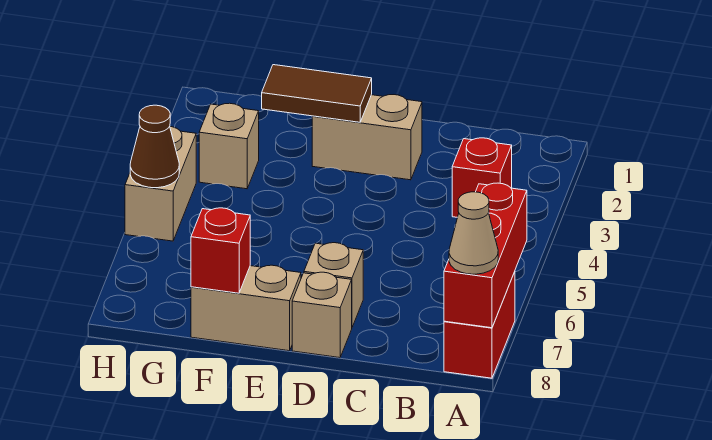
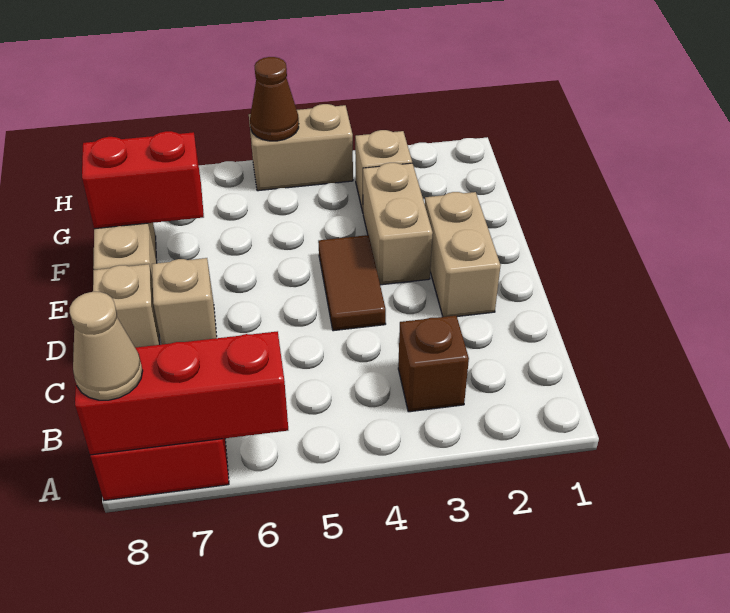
red 1x1 brick [452,138,512,217] -> brown 1x1 brick [398,316,469,412]
brown 1x2 tile [262,65,372,122] -> brown 1x2 tile moved to [318,235,386,331]
none -> tan 1x2 brick [363,163,433,285]
red 1x1 brick [191,208,250,293] -> red 1x2 brick [82,131,204,229]

